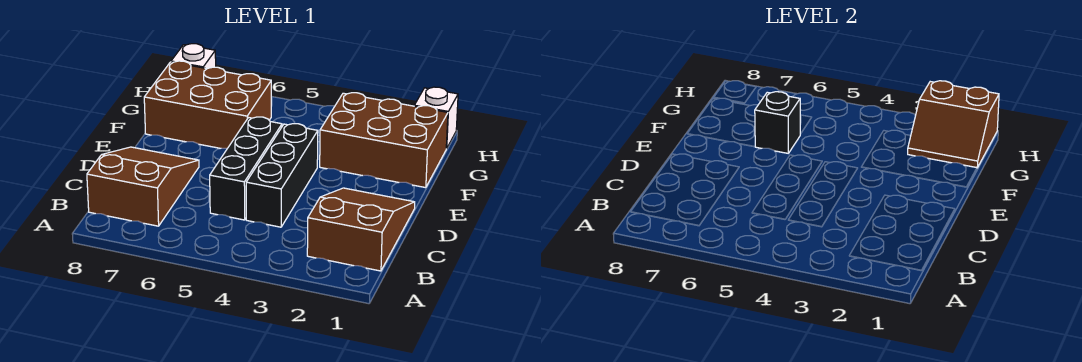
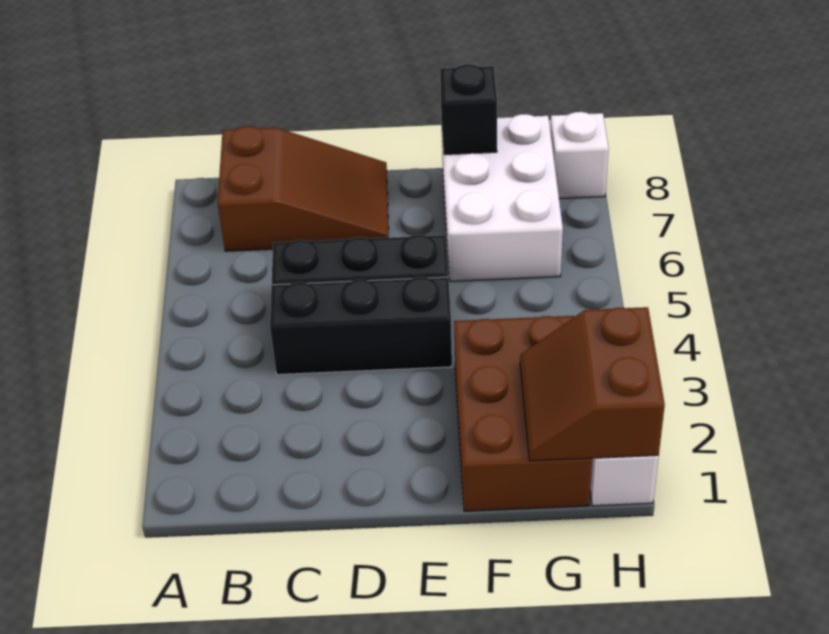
brown 2x3 slope [307,188,415,271] -> none
brown 2x3 brick [144,61,271,148] -> white 2x3 brick [442,114,563,281]
black 1x1 brick [755,92,800,153] -> black 1x1 brick moved to [440,64,497,155]

